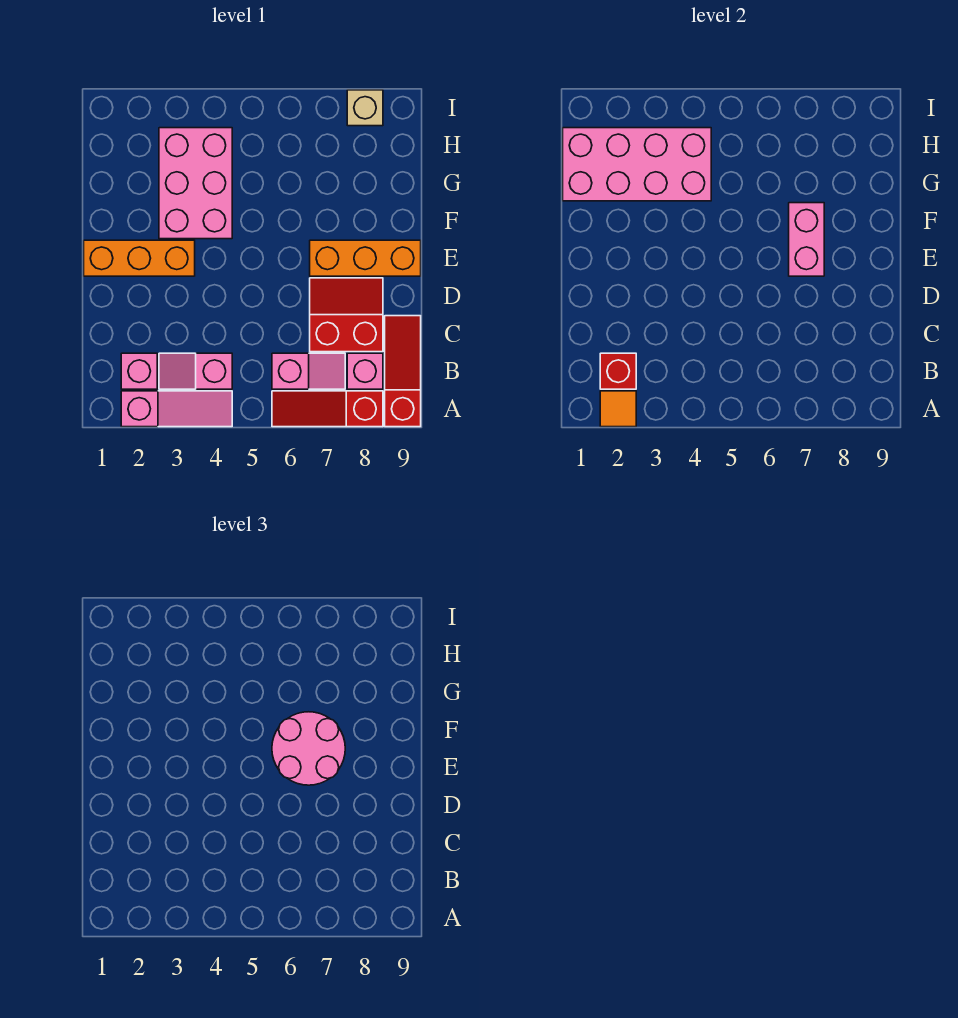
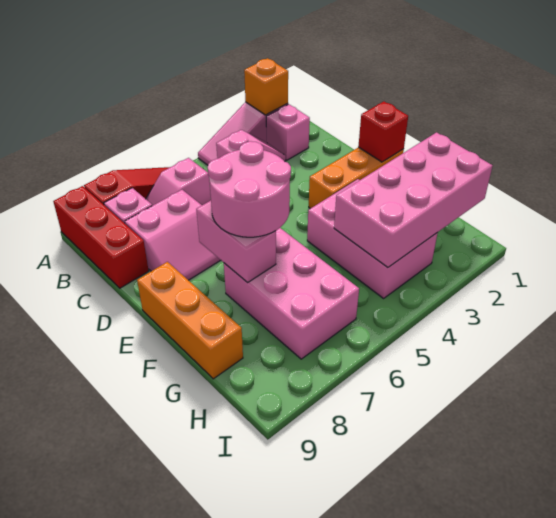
orange 1x1 tile [600,391,636,427] -> orange 1x1 brick [244,58,288,115]
red 1x3 slope [385,316,421,427] -> red 1x3 brick [53,186,149,288]
red 1x1 brick [600,353,636,389] -> red 1x1 brick moved to [358,102,408,162]
red 2x2 slope [310,278,383,352] -> pink 2x2 slope [125,190,221,280]
orange 1x3 brick [310,240,421,276] -> orange 1x3 brick turned to [137,262,243,379]
none -> pink 2x3 brick [224,228,359,359]
tan 1x1 brick [347,90,383,126] -> none

